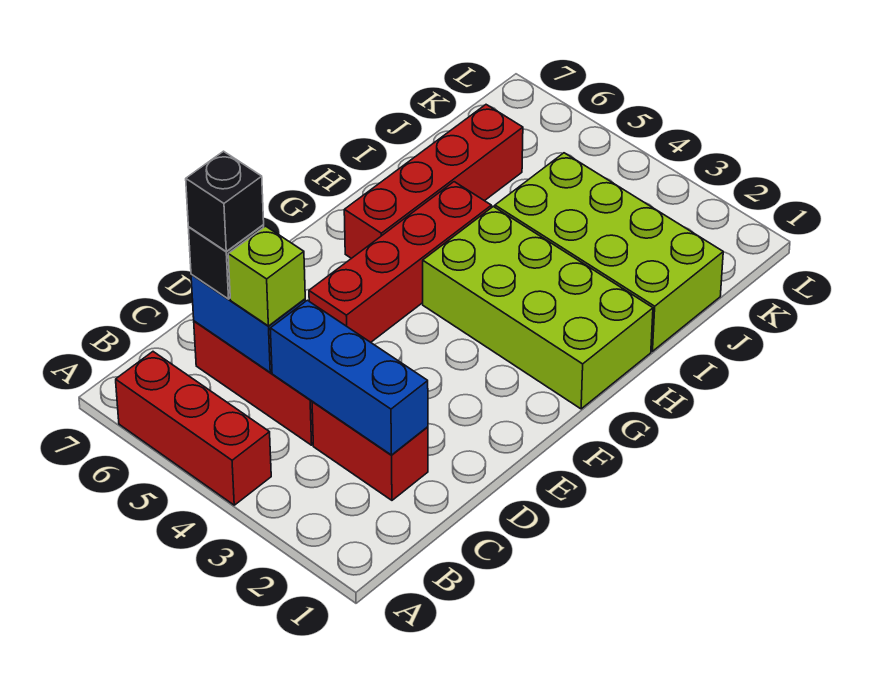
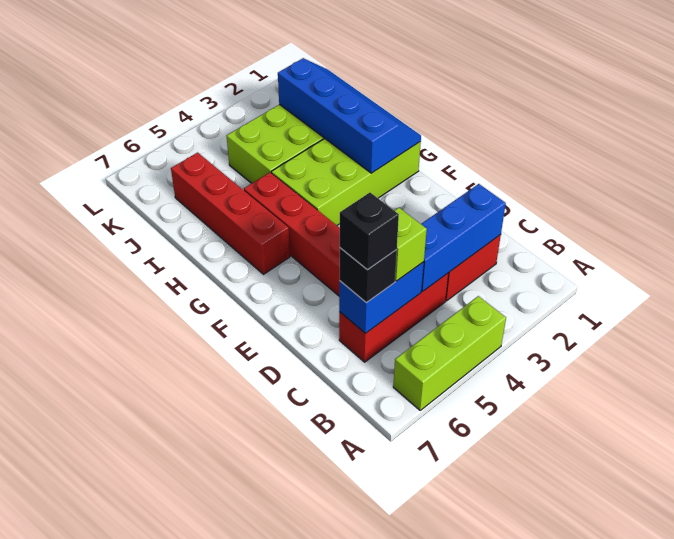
red 1x3 brick [116,352,271,505] -> lime 1x3 brick [393,296,506,410]
none -> blue 2x4 slope [278,58,421,173]

